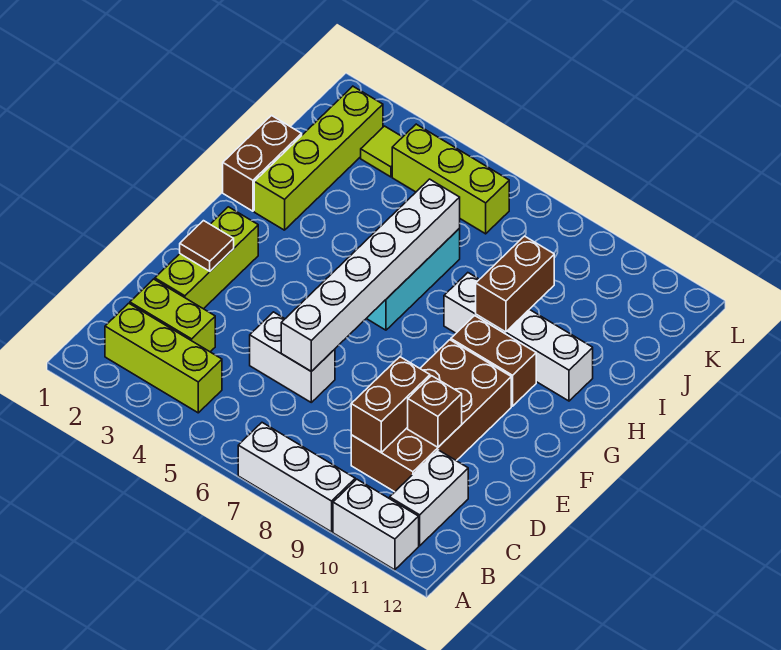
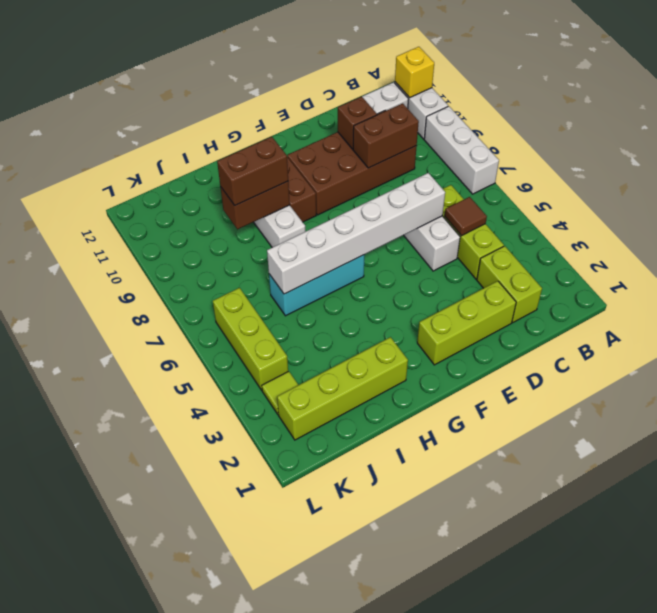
none -> yellow 1x1 brick [395,47,434,98]
lime 1x3 brick [105,303,222,413] -> lime 1x3 brick moved to [443,185,504,279]
brown 1x1 tile [180,221,234,271] -> brown 1x1 tile moved to [445,197,487,236]
brown 1x2 brick [223,116,302,211] -> brown 1x2 brick moved to [217,137,288,205]

